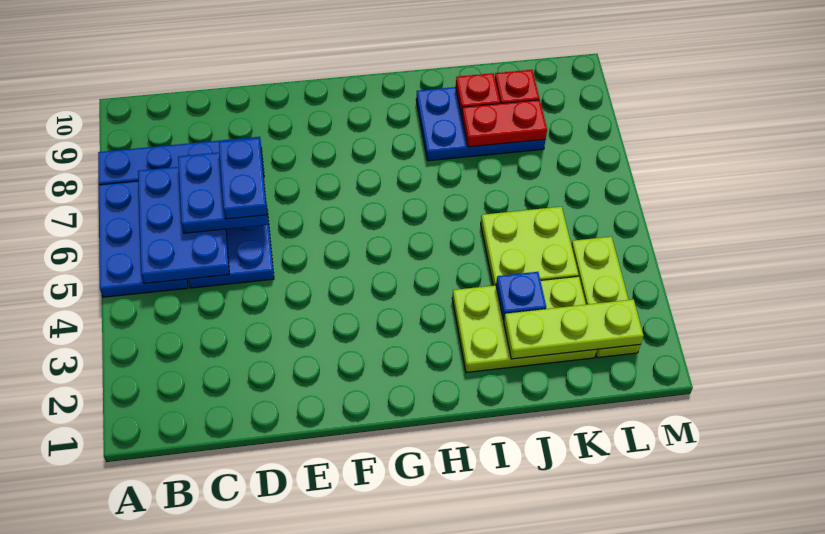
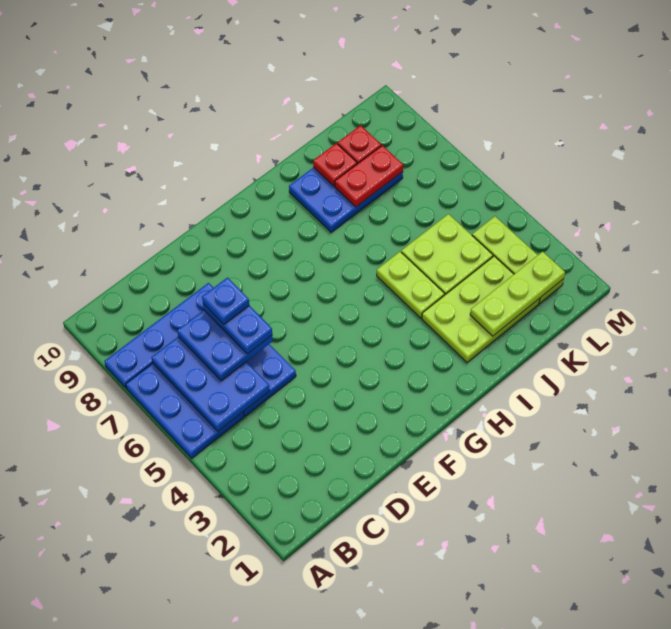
none -> lime 1x2 plate [377,252,445,318]
blue 1x1 plate [496,272,546,320] -> blue 1x1 plate moved to [202,278,249,324]

